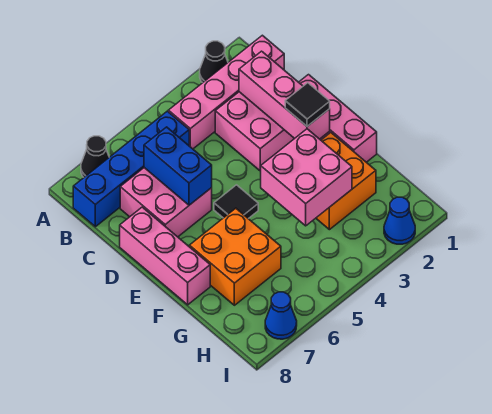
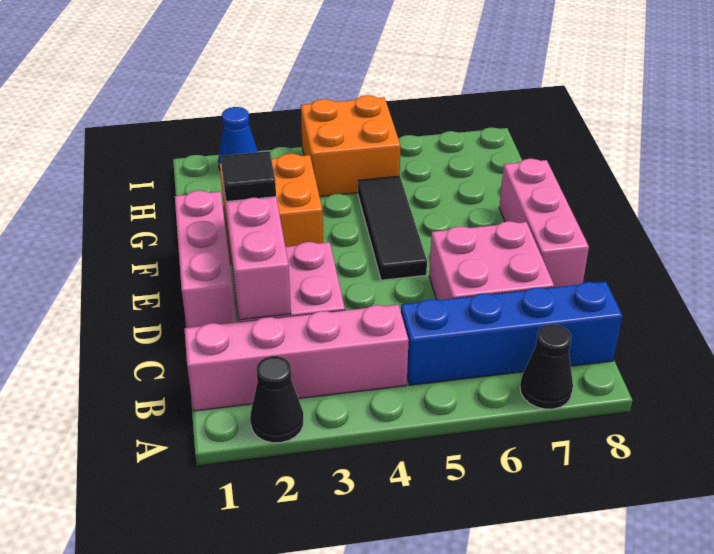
blue 1x2 brick [144,127,212,205] -> none
black 1x1 tile [214,185,258,219] -> black 1x3 tile [358,176,427,280]
pink 2x2 brick [261,129,352,226] -> none
orange 2x2 brick [189,208,281,305] -> orange 2x2 brick moved to [301,95,400,197]
blue 1x1 cone [265,292,297,339] -> none

